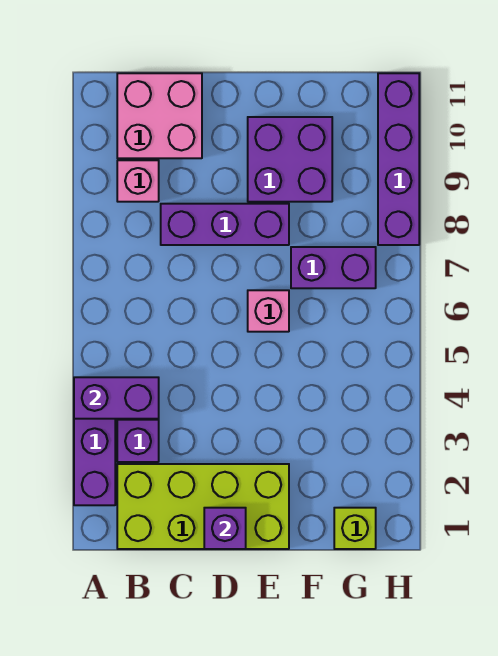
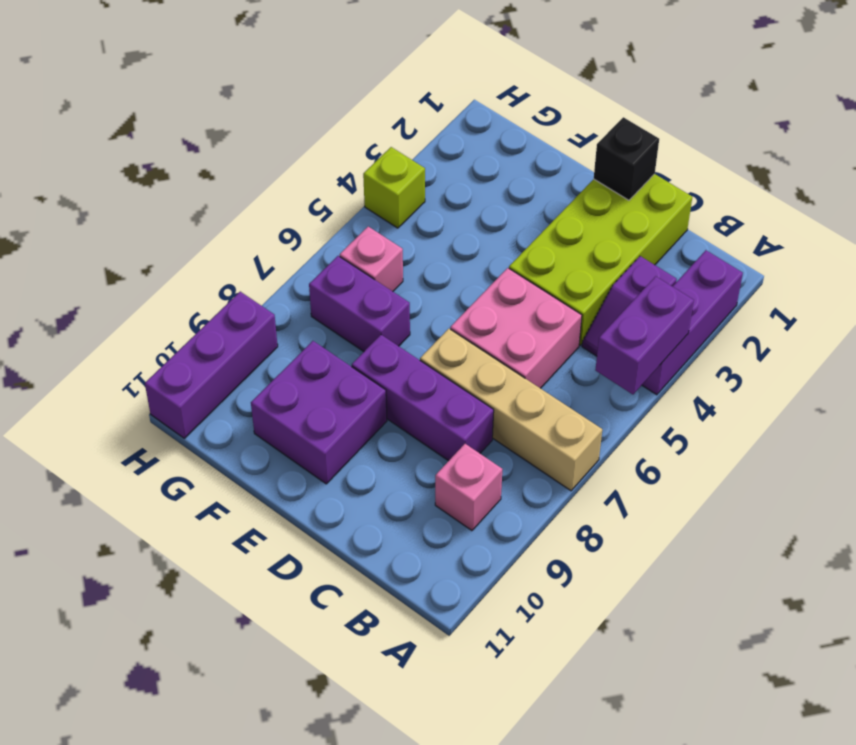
purple 1x2 brick [74,377,159,419] -> purple 1x2 brick turned to [595,276,694,394]
none -> tan 1x4 brick [420,329,602,491]
lime 2x4 brick [117,464,289,549] -> lime 2x4 brick turned to [509,174,692,345]
pink 2x2 brick [117,73,202,158] -> pink 2x2 brick moved to [450,268,582,388]
purple 1x1 brick [204,508,246,549] -> black 1x1 brick [594,117,659,200]
pink 1x1 brick [248,290,289,332] -> pink 1x1 brick moved to [340,227,403,291]
lime 1x1 brick [334,508,376,549] -> lime 1x1 brick moved to [363,147,425,228]
purple 1x4 brick [378,73,419,245] -> purple 1x3 brick [145,292,278,438]

